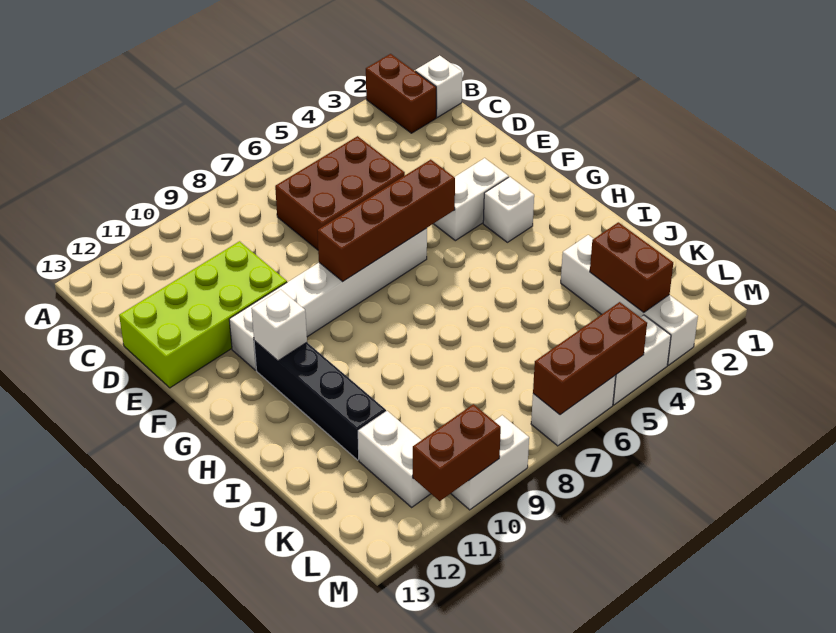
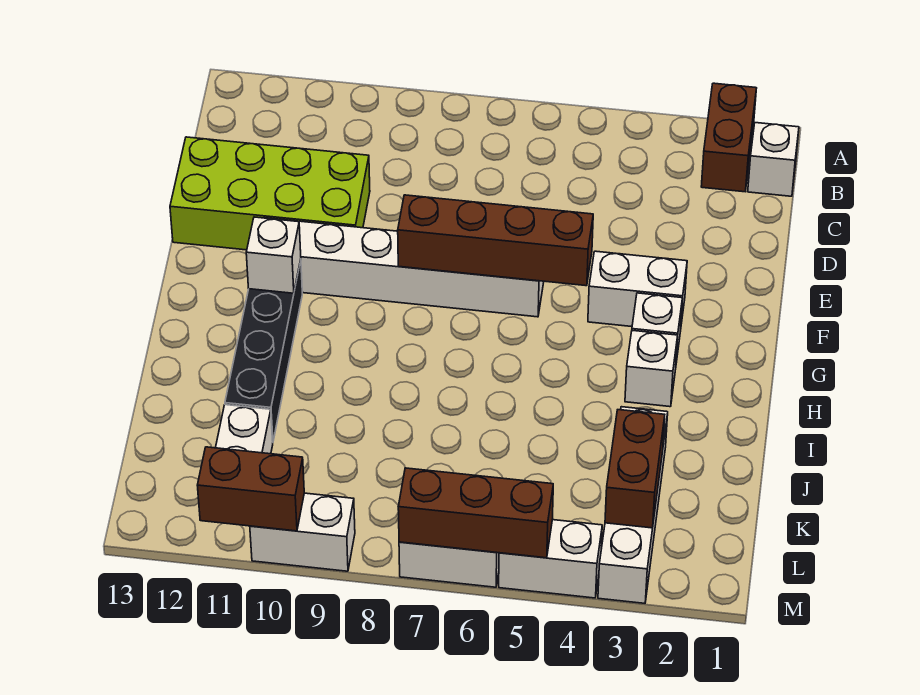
brown 2x3 brick [275,136,405,250] -> none
none -> white 1x1 brick [625,330,678,407]

